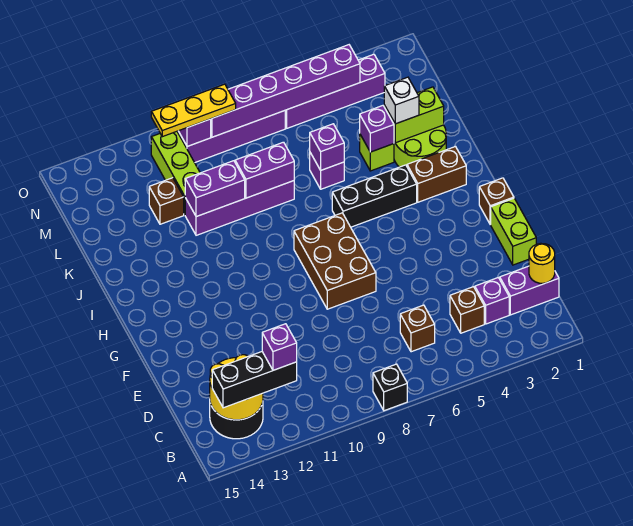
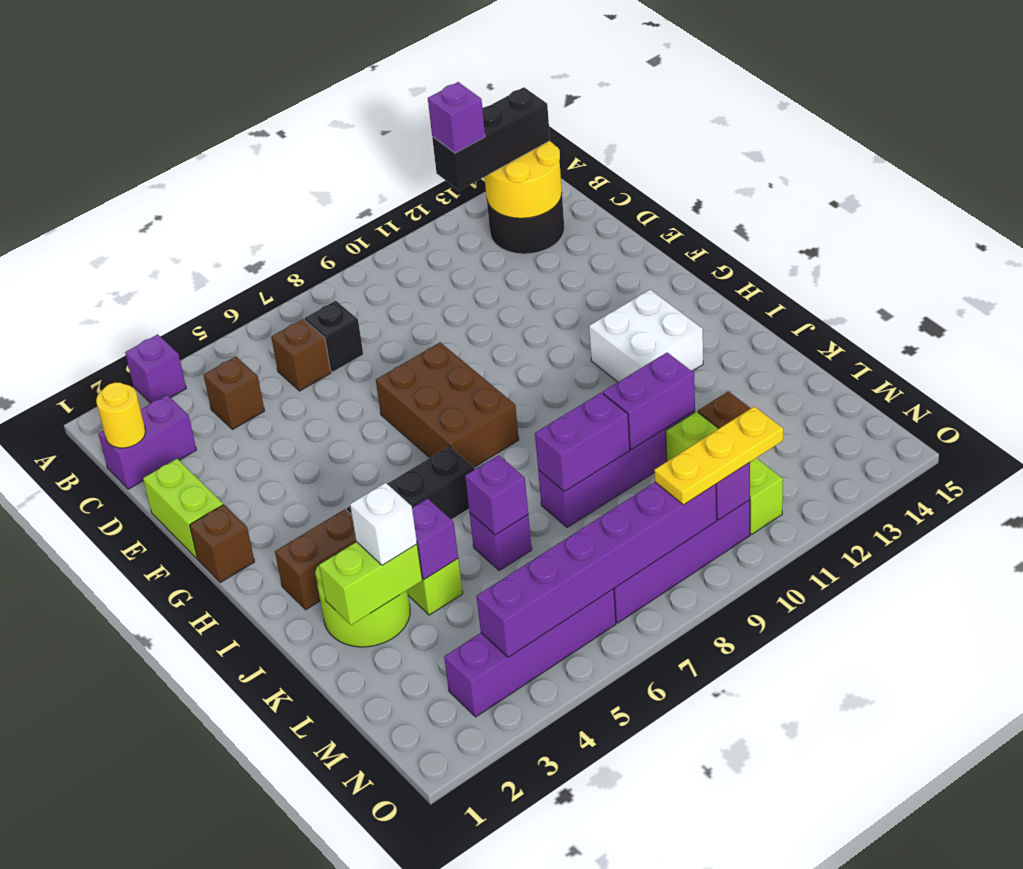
black 1x1 brick [373,364,407,411] -> black 1x1 brick moved to [305,301,363,372]
purple 1x1 brick [475,278,509,324] -> purple 1x1 brick moved to [125,334,186,403]
none -> white 2x2 brick [589,290,703,382]

